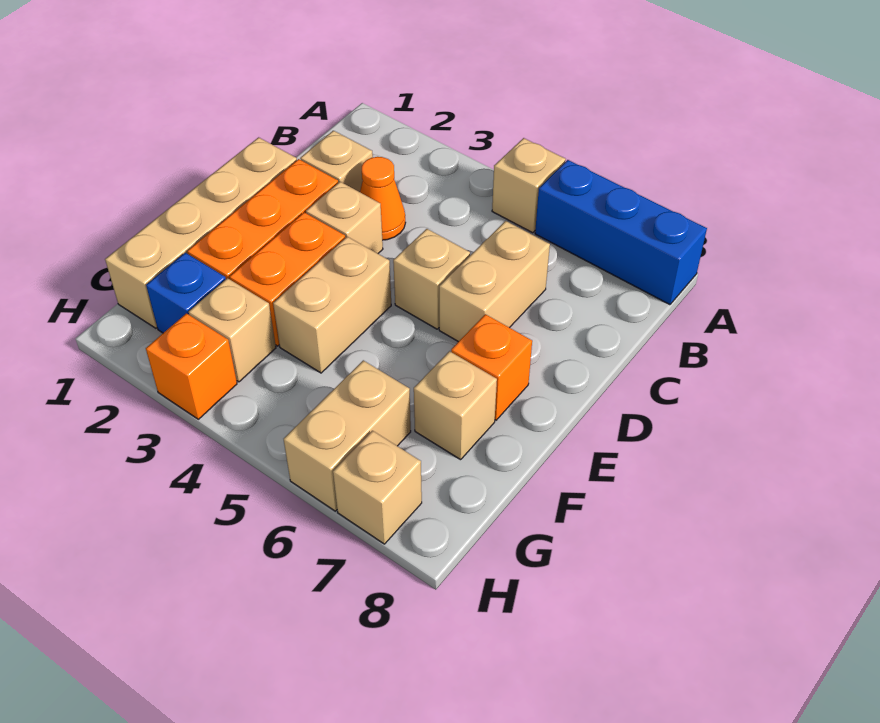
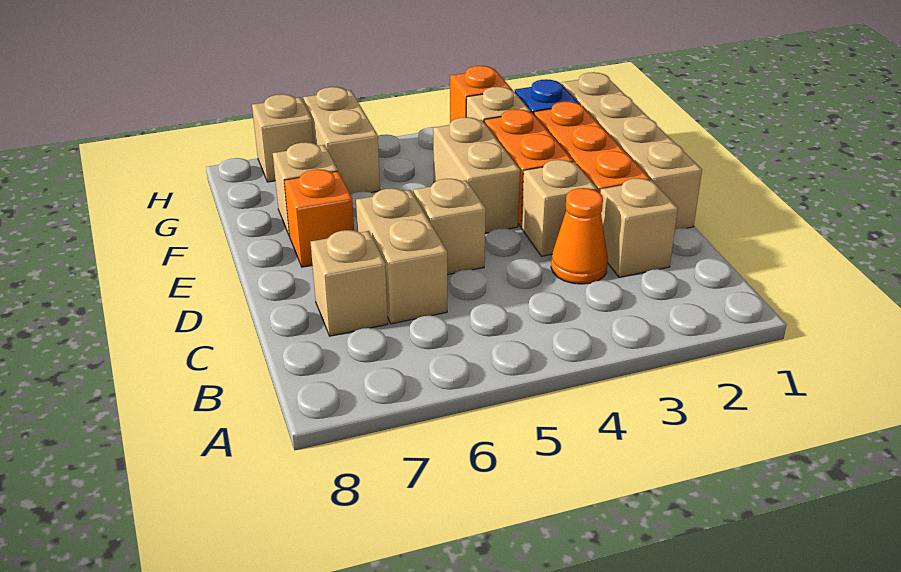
tan 1x1 brick [492,138,566,233] -> tan 1x1 brick moved to [310,230,388,336]
blue 1x3 brick [535,160,707,305] -> none

